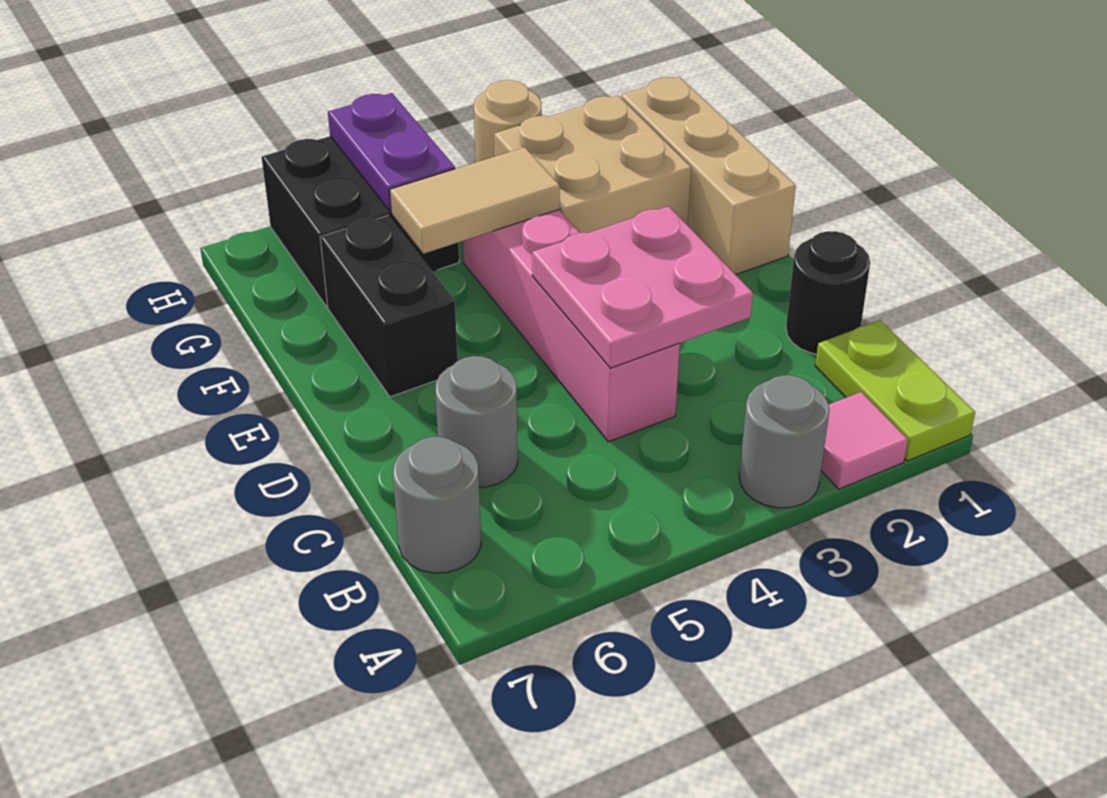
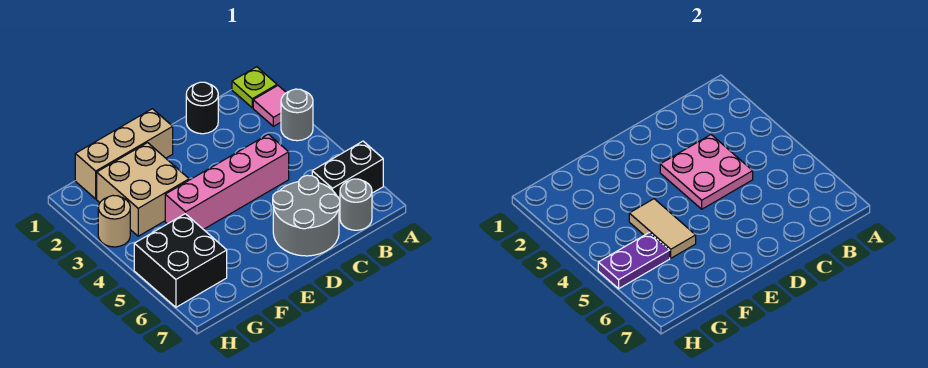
lime 1x2 plate [815,320,975,461] -> lime 1x1 plate [232,67,277,108]
grey 1x1 round brick [435,356,518,487] -> grey 2x2 round brick [273,175,340,256]
black 1x2 brick [320,216,458,397] -> black 1x2 brick moved to [312,141,383,212]

